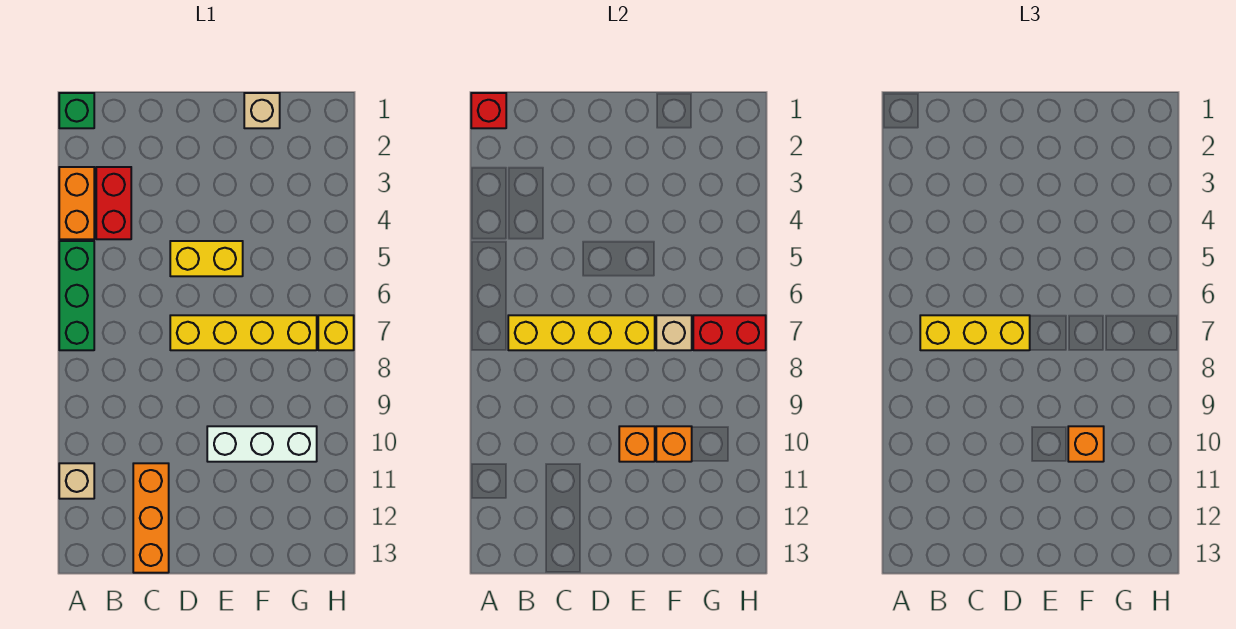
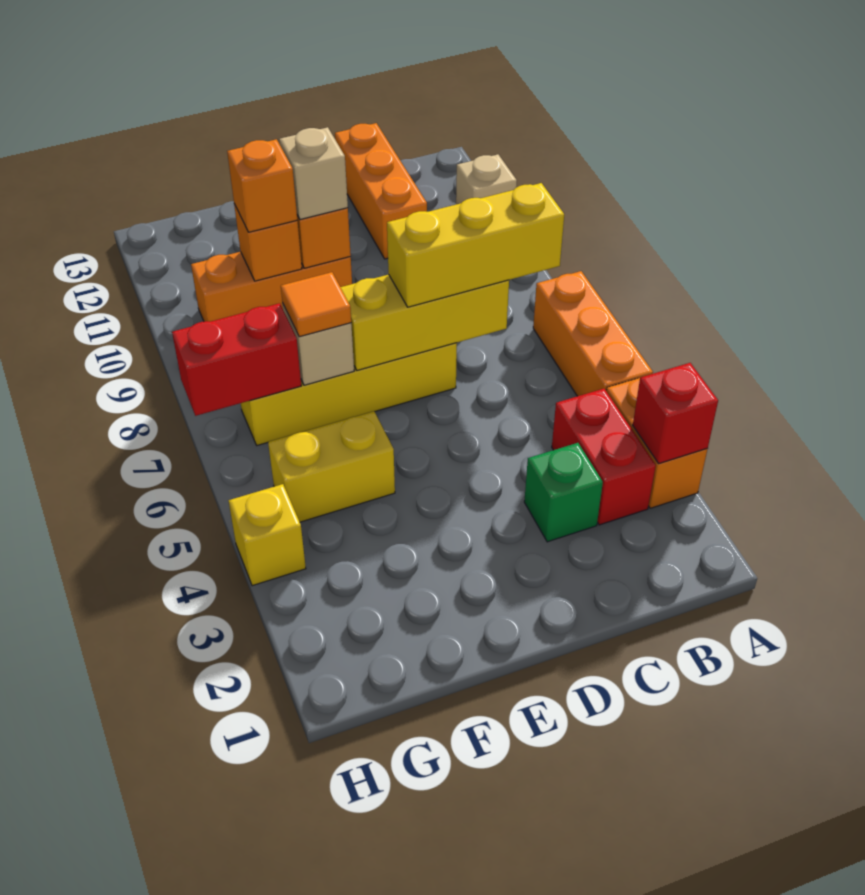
green 1x1 brick [59,93,94,128] -> green 1x1 brick moved to [524,443,603,542]
red 1x1 brick [471,93,506,128] -> red 1x1 brick moved to [633,363,718,463]
green 1x3 brick [59,241,94,350] -> orange 1x3 brick [533,271,653,396]
yellow 1x4 brick [508,315,655,350] -> yellow 1x3 brick [340,274,509,370]
yellow 1x2 brick [170,241,243,276] -> yellow 1x2 brick moved to [268,411,395,522]
white 1x3 brick [207,426,317,462] -> orange 1x3 brick [191,252,352,322]
tan 1x1 brick [244,93,280,128] -> tan 1x1 brick moved to [279,127,348,220]
none -> orange 1x1 tile [281,272,351,337]
yellow 1x1 brick [318,315,354,350] -> yellow 1x1 brick moved to [228,484,306,586]

